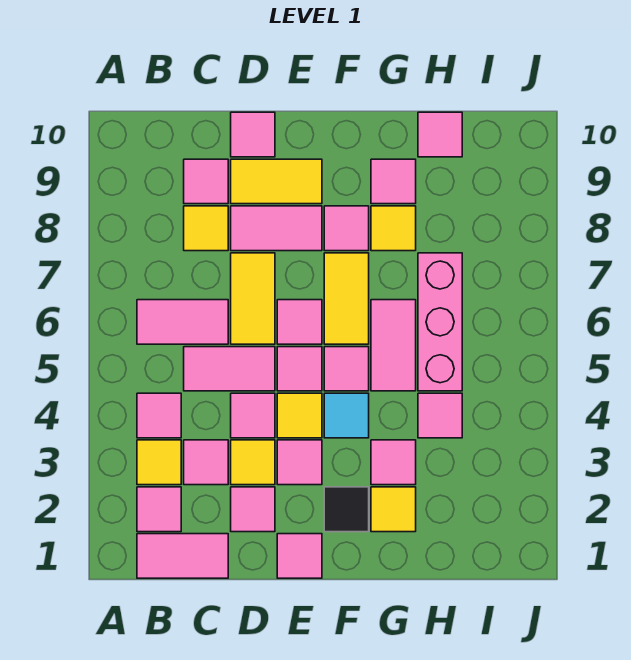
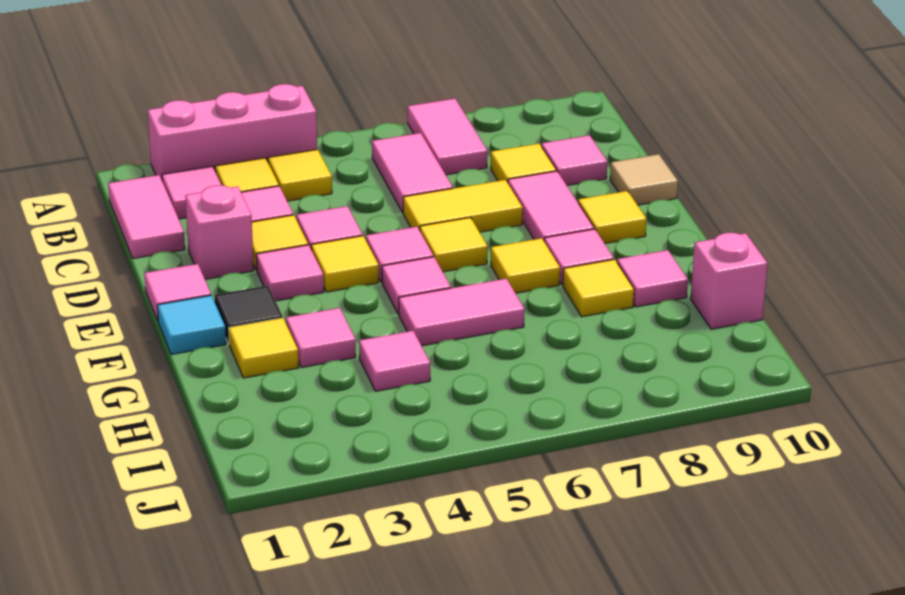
pink 1x1 tile [137,393,181,438] -> yellow 1x1 tile [268,149,332,201]
pink 1x2 tile [184,347,275,391] -> pink 1x2 tile moved to [408,99,488,175]
pink 1x1 tile [231,487,275,532] -> pink 1x1 brick [185,185,254,279]
yellow 1x2 tile [231,159,322,204] -> yellow 1x1 tile [578,191,647,244]
pink 1x1 tile [231,112,275,157] -> tan 1x1 tile [610,154,678,205]
pink 1x1 tile [277,300,322,344] -> yellow 1x1 tile [420,218,488,272]
cyan 1x1 tile [324,393,369,438] -> cyan 1x1 tile moved to [157,295,226,355]
yellow 1x2 tile [324,253,369,344] -> yellow 1x1 tile [491,238,560,293]
pink 1x3 brick [418,253,462,391] -> pink 1x3 brick moved to [148,84,317,179]
pink 1x1 tile [418,112,462,157] -> pink 1x1 brick [690,233,768,329]

